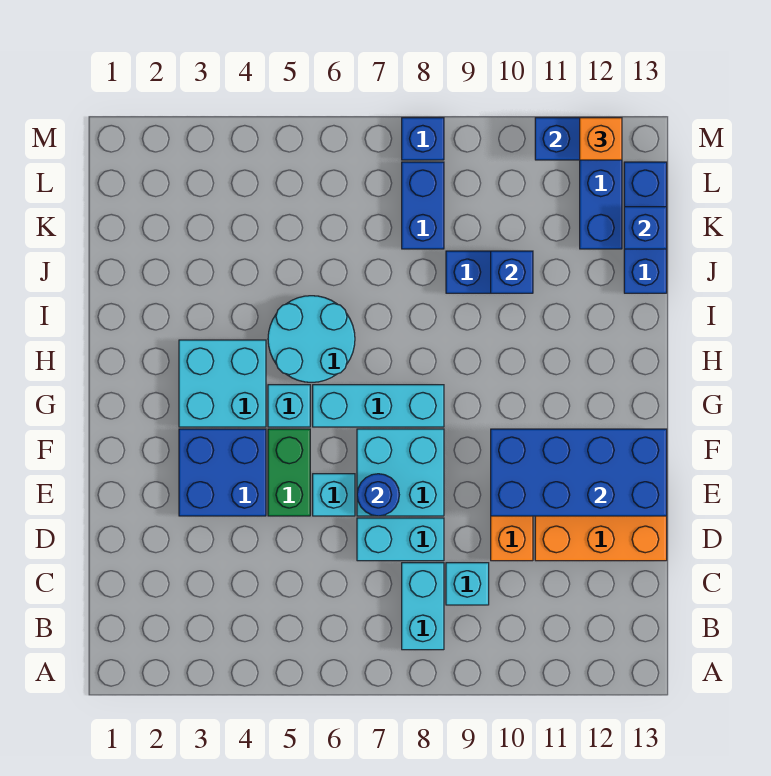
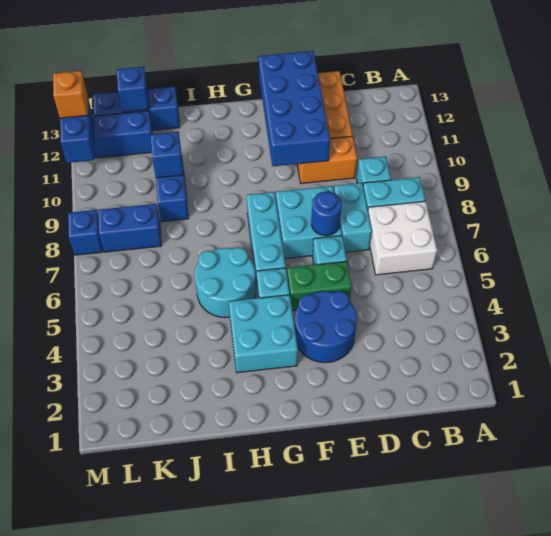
none -> white 2x2 brick [368,201,437,275]
blue 2x2 brick [179,429,266,516] -> blue 2x2 round brick [295,291,357,363]

